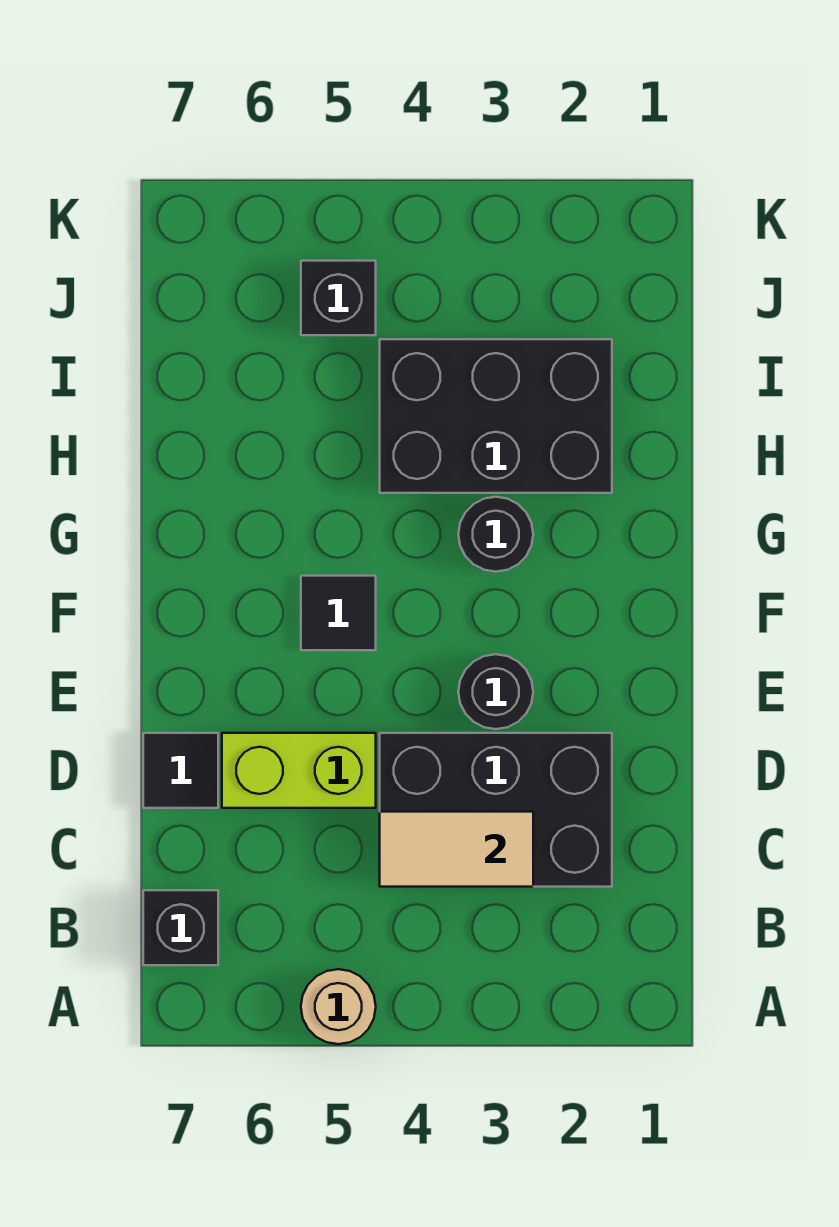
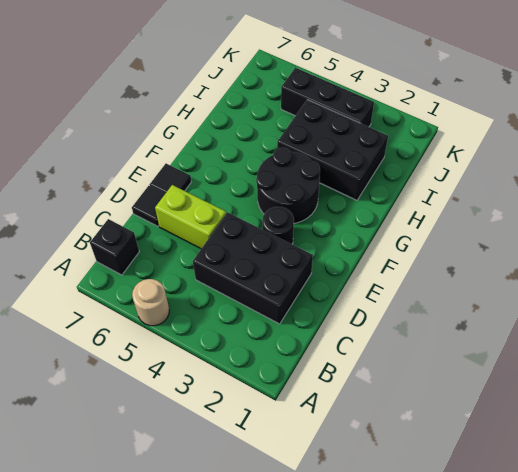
tan 1x2 tile [380,812,533,887] -> none
black 1x1 tile [301,576,376,650] -> black 1x1 tile moved to [150,164,191,194]
black 1x1 round brick [458,497,533,572] -> black 2x2 round brick [256,148,320,223]
black 1x1 brick [301,261,376,335] -> black 1x3 brick [281,68,374,127]

